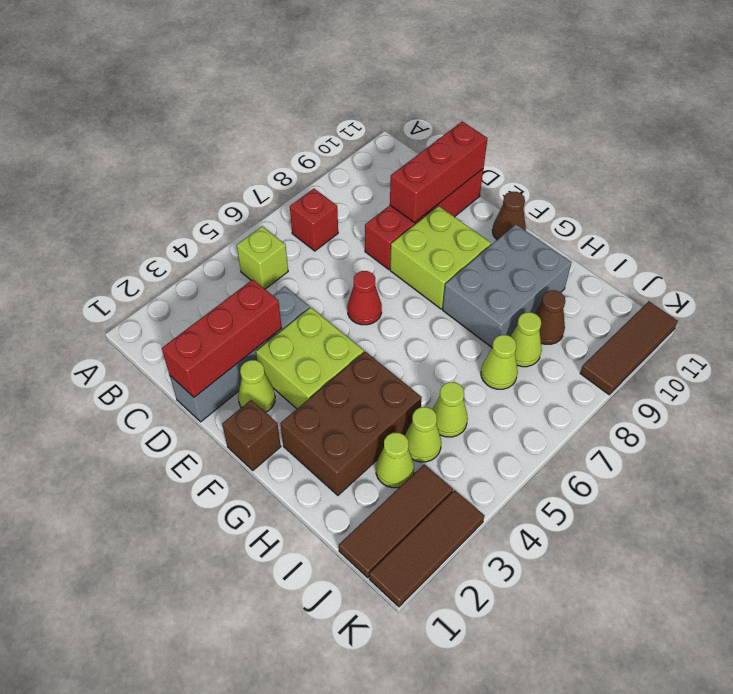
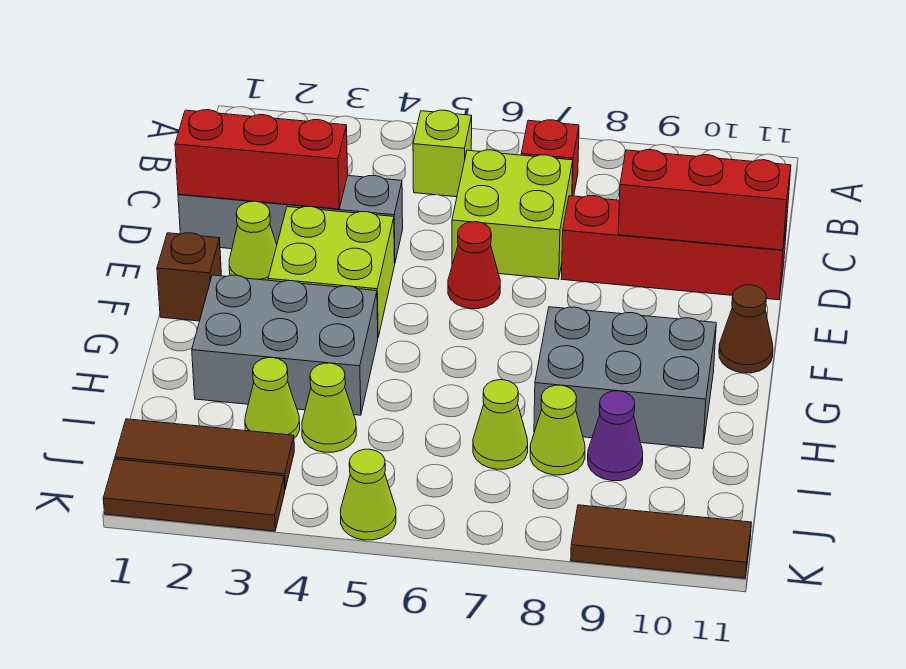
lime 2x2 brick [390,206,491,309] -> lime 2x2 brick moved to [452,150,573,279]
brown 2x3 brick [280,351,422,495] -> grey 2x3 brick [192,275,378,415]
lime 1x1 cone [433,382,468,437] -> lime 1x1 cone moved to [341,449,396,540]
brown 1x1 cone [535,290,565,344] -> purple 1x1 cone [588,391,643,481]

